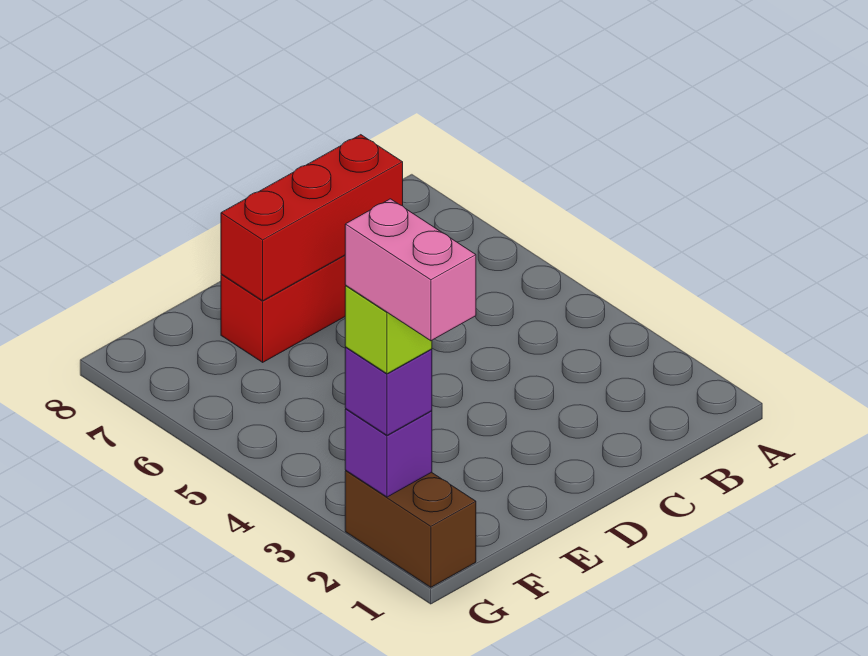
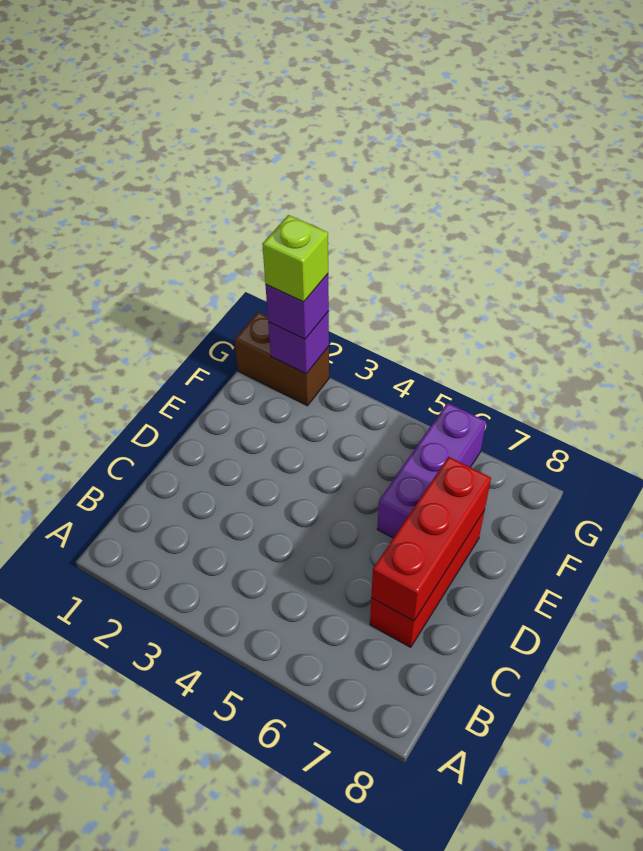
none -> purple 1x3 brick [377,403,486,538]
pink 1x2 brick [345,199,476,341] -> none

